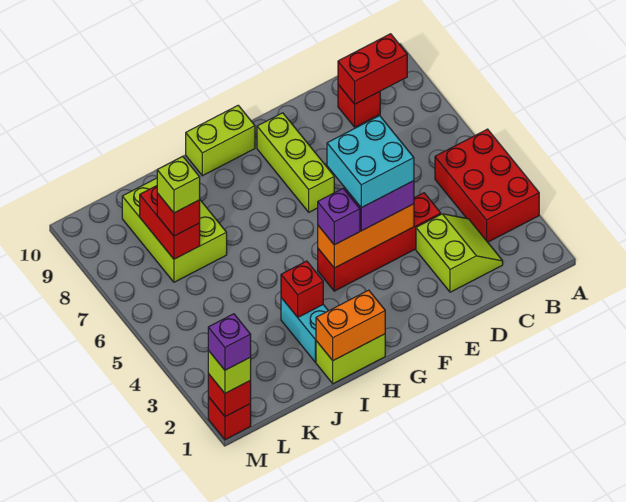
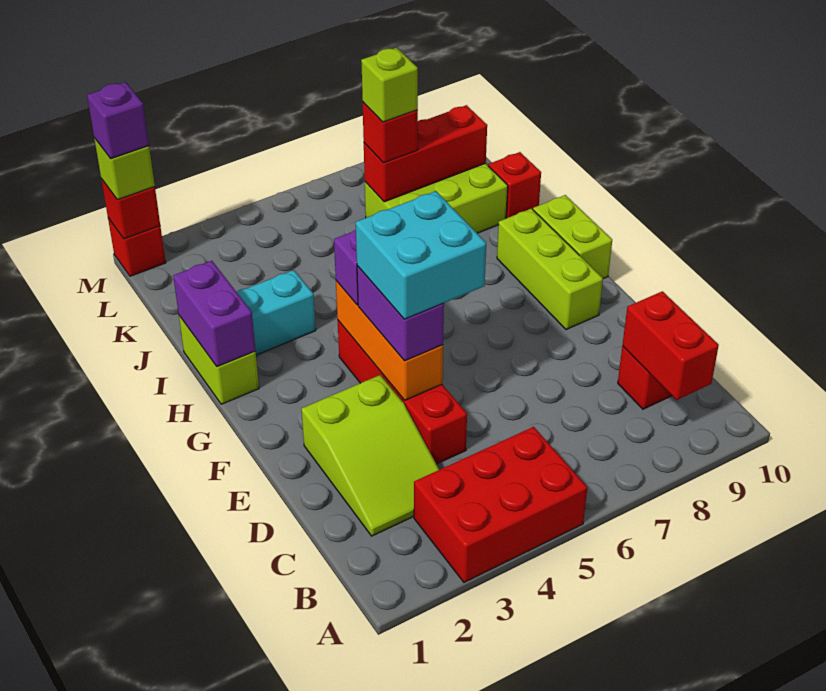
lime 2x2 slope [416,214,503,292] -> lime 2x3 slope [301,375,439,536]
lime 1x3 brick [257,113,334,212] -> lime 1x3 brick turned to [497,209,603,330]
orange 1x2 brick [316,290,385,361] -> purple 1x2 brick [173,261,256,367]
red 1x1 brick [281,261,323,317] -> red 1x1 brick moved to [488,152,541,218]
red 1x2 brick [140,186,200,259] -> red 1x3 brick [364,105,487,202]

